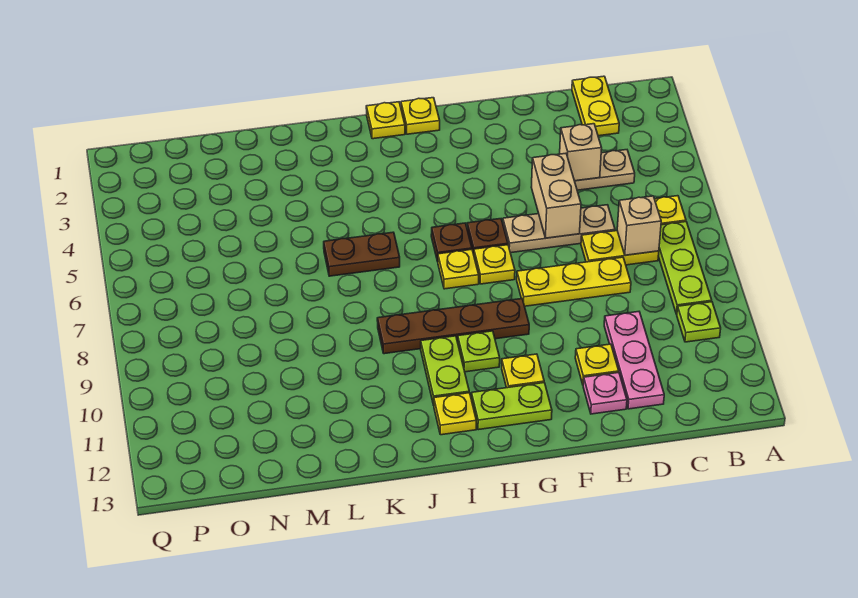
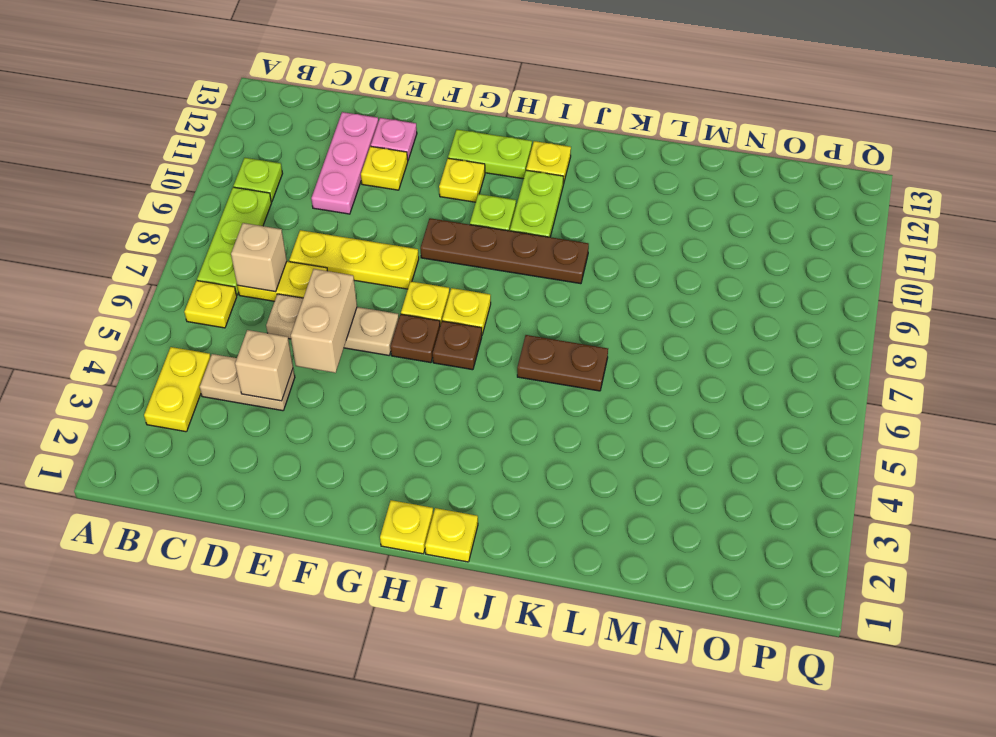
yellow 1x2 plate [572,76,619,136] -> yellow 1x2 plate moved to [144,347,211,432]

